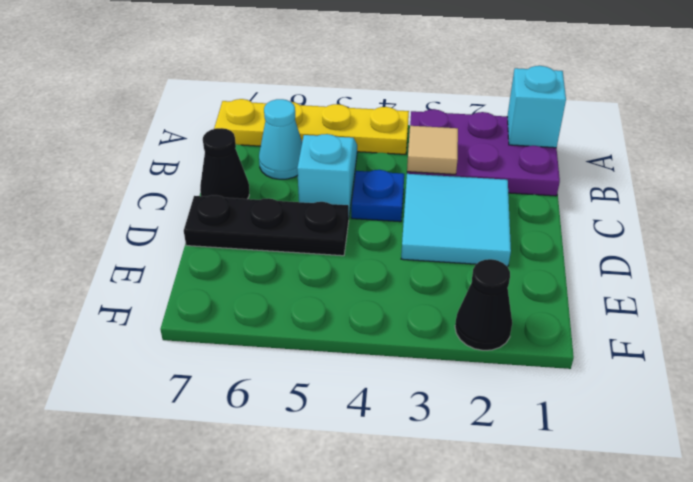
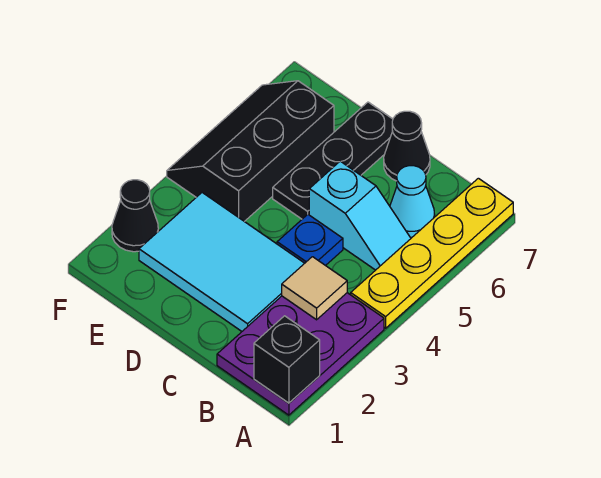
cyan 1x1 brick [507,66,566,148] -> black 1x1 brick [254,316,320,403]
cyan 2x2 tile [401,174,511,266] -> cyan 2x3 tile [139,193,305,331]
none -> black 2x3 slope [167,81,334,221]

